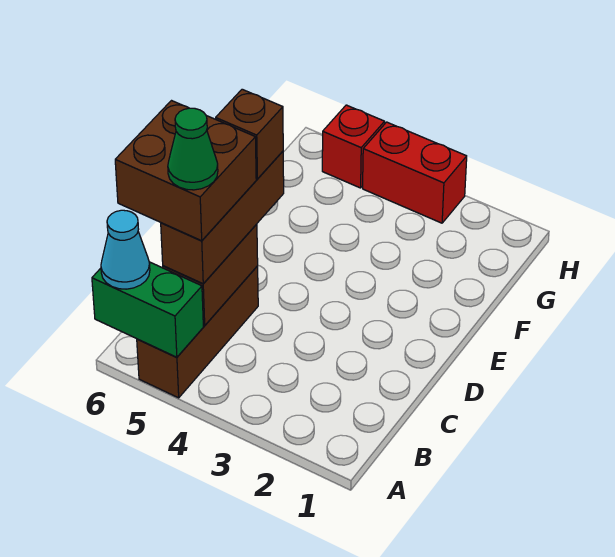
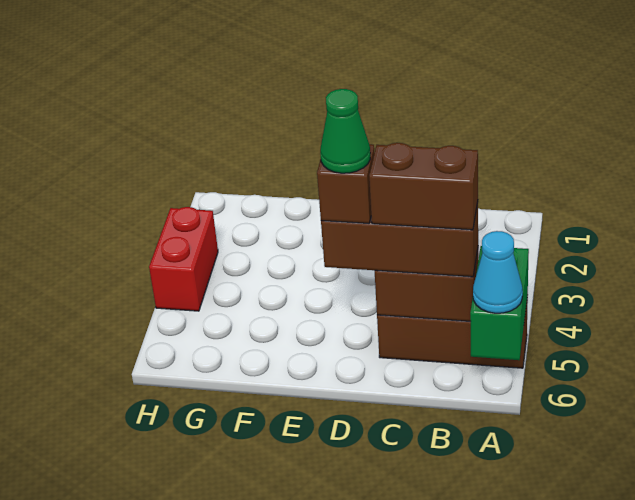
brown 2x2 brick [115,101,256,241] -> brown 1x2 brick [369,143,478,230]
green 1x1 cone [168,108,218,190] -> green 1x1 cone moved to [320,89,370,173]
red 1x1 brick [322,105,385,188] -> none

